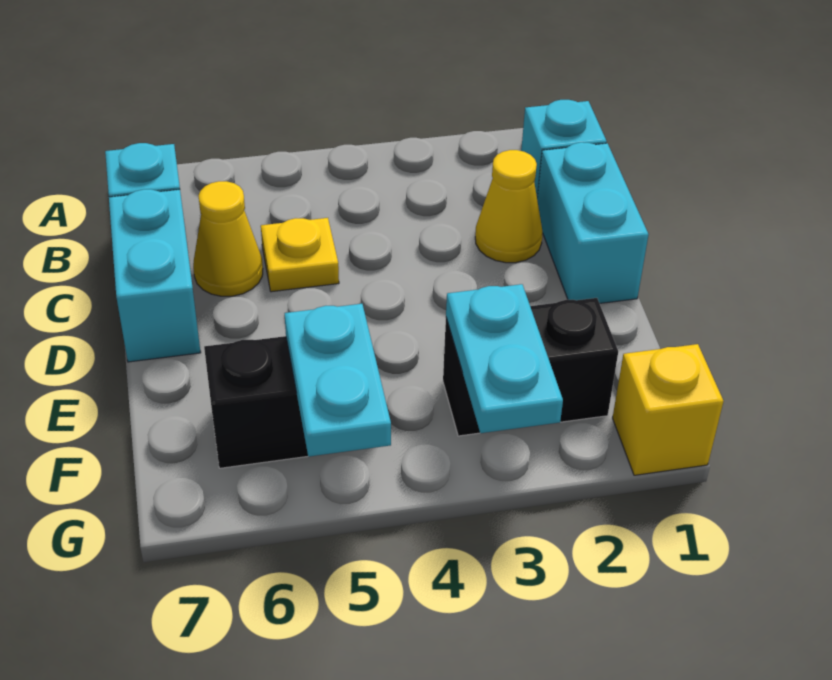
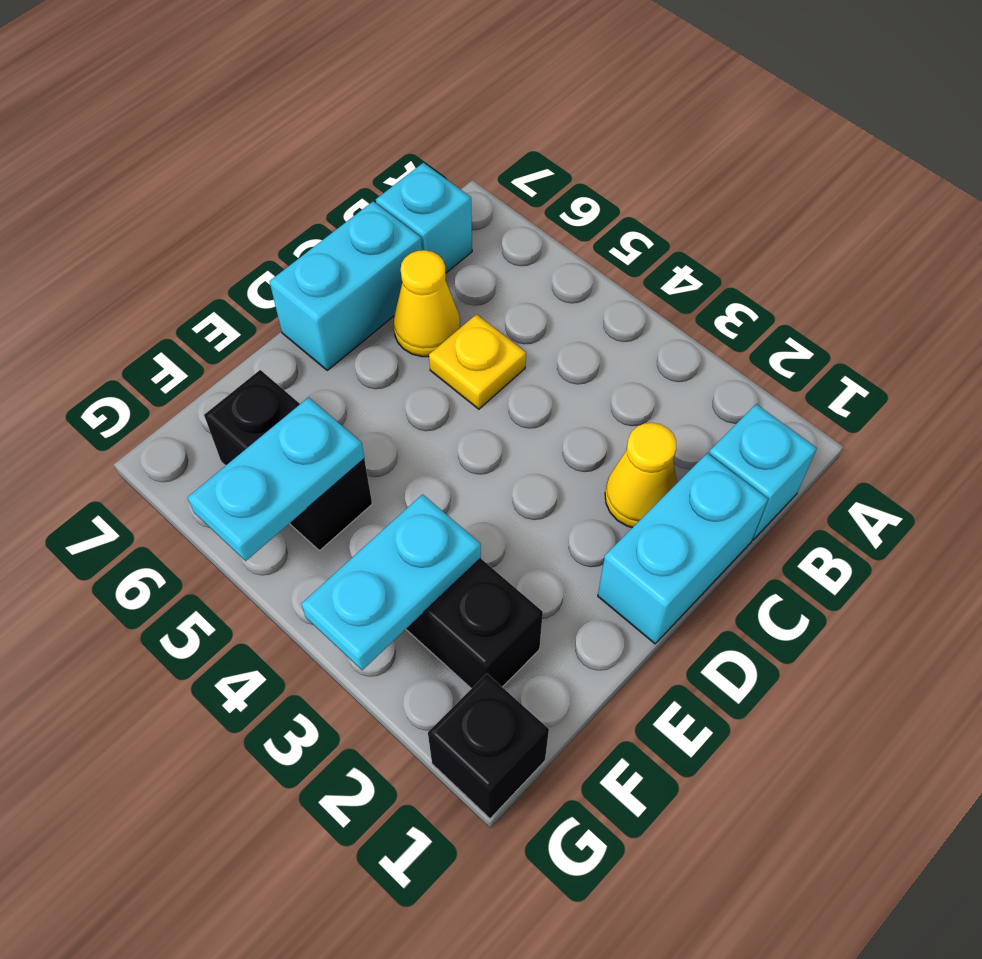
yellow 1x1 brick [613,344,724,475] -> black 1x1 brick [428,674,549,819]

